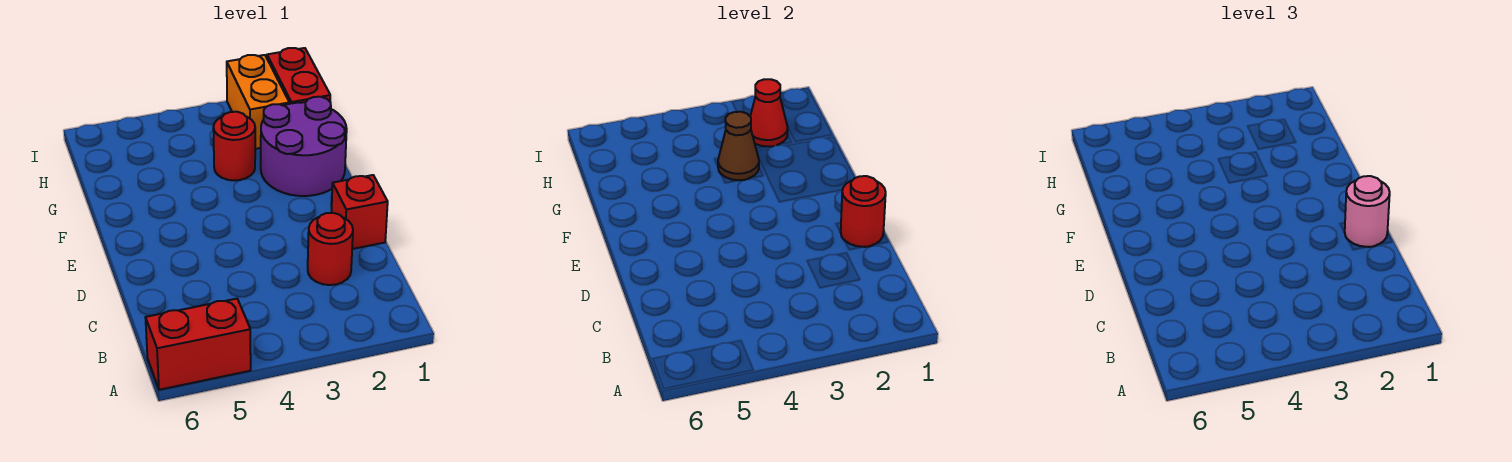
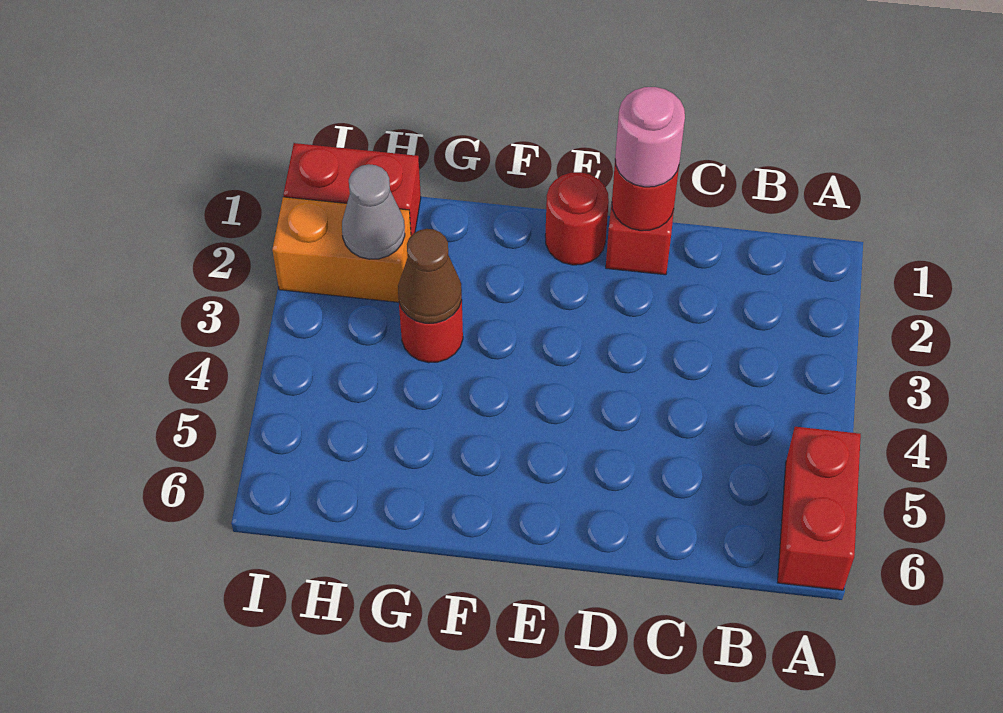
red 1x1 round brick [308,213,353,285] -> red 1x1 round brick moved to [545,172,609,265]
purple 2x2 round brick [261,97,347,196] -> none
red 1x1 cone [750,79,788,147] -> grey 1x1 cone [342,164,405,259]

